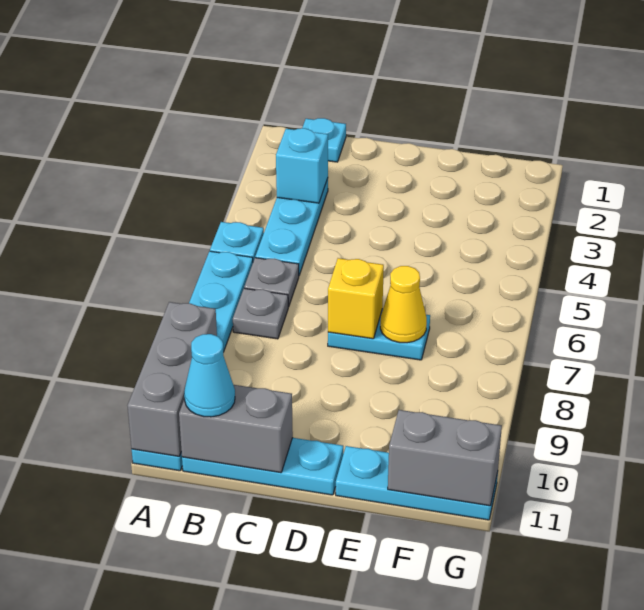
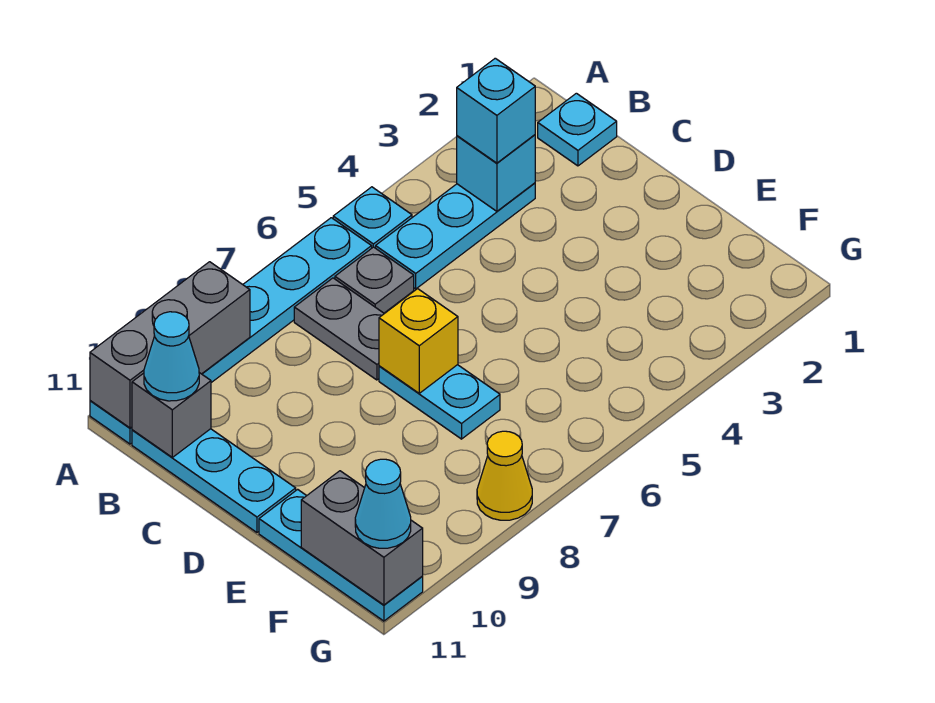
none -> cyan 1x1 brick [457,58,535,163]
grey 1x1 plate [233,288,288,339] -> grey 1x2 plate [294,278,384,380]
grey 1x2 brick [179,385,293,473] -> grey 1x1 brick [132,373,211,457]
yellow 1x1 cone [380,266,427,343] -> yellow 1x1 cone moved to [477,431,532,520]
none -> cyan 1x1 cone [355,459,411,548]

